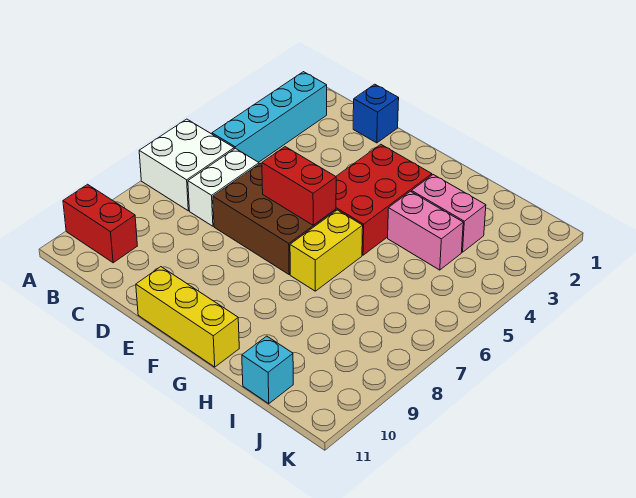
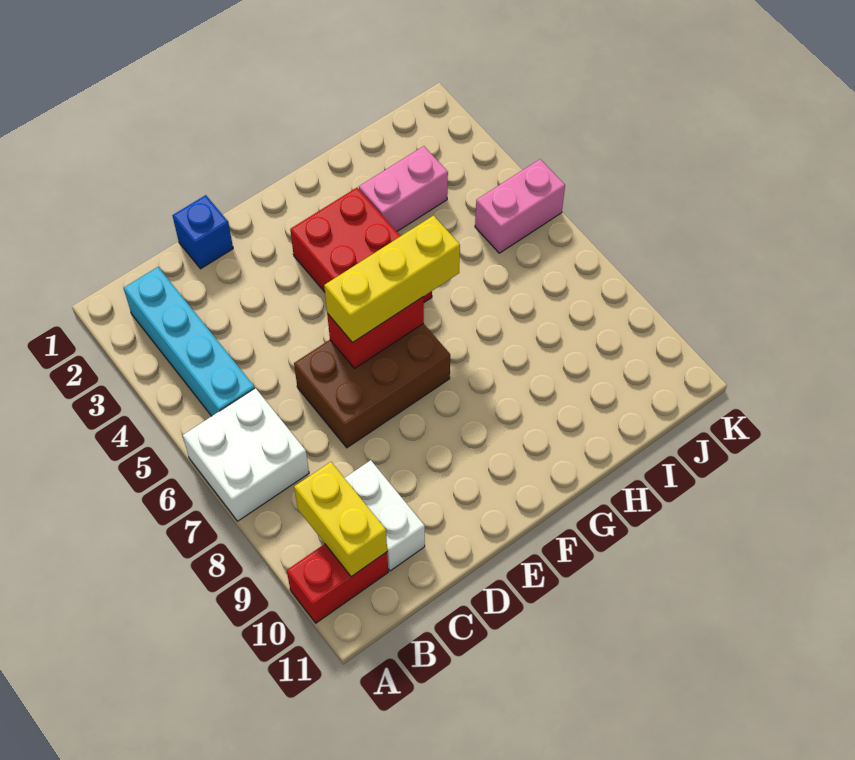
white 1x2 brick [188,148,259,226] -> white 1x2 brick moved to [345,460,425,571]
yellow 1x3 brick [136,267,239,367] -> yellow 1x3 brick moved to [324,215,460,343]
yellow 1x2 brick [290,210,363,291] -> yellow 1x2 brick moved to [294,462,387,577]
pink 1x2 brick [388,191,463,270] -> pink 1x2 brick moved to [475,159,565,253]
cyan 1x1 brick [242,336,293,404] -> none

